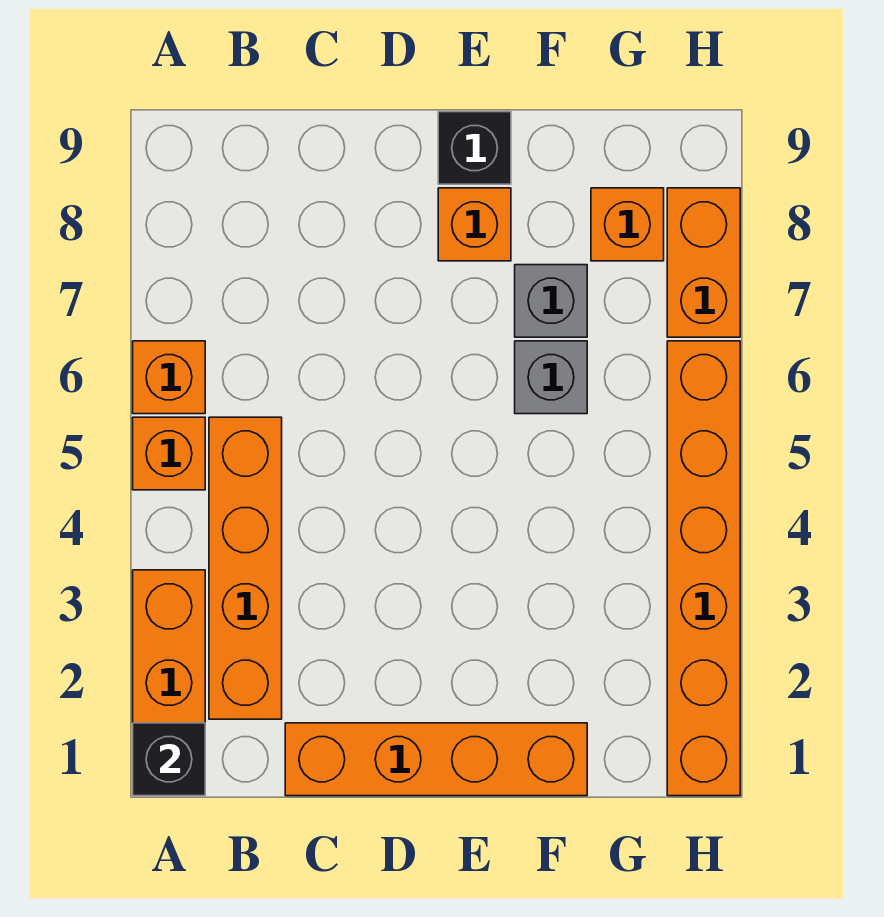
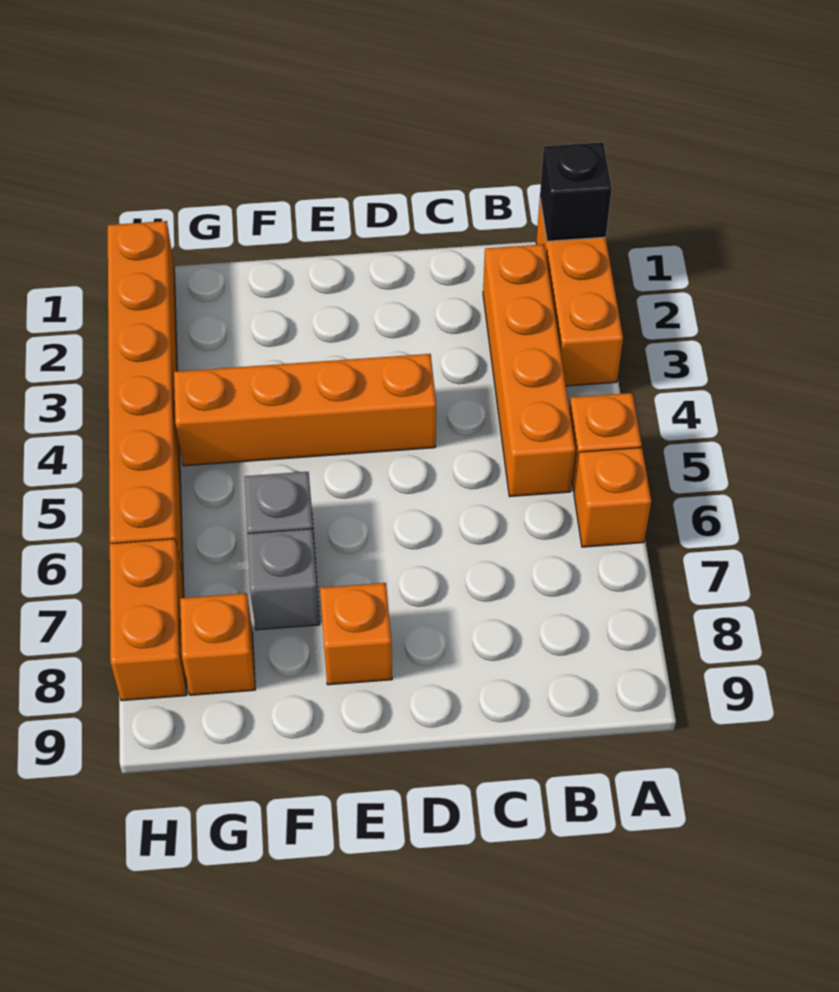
orange 1x4 brick [285,723,587,796] -> orange 1x4 brick moved to [174,354,436,466]
black 1x1 brick [438,112,511,184] -> none

